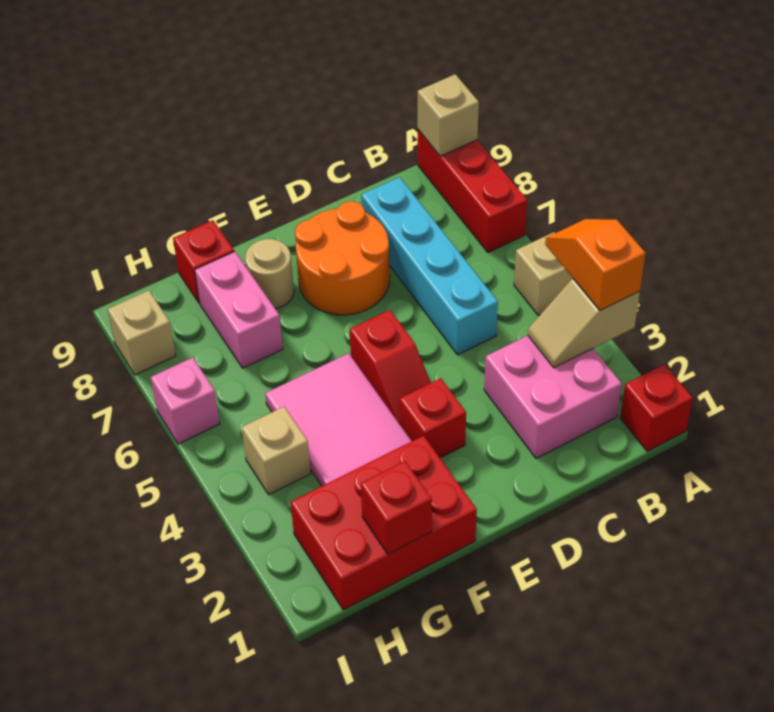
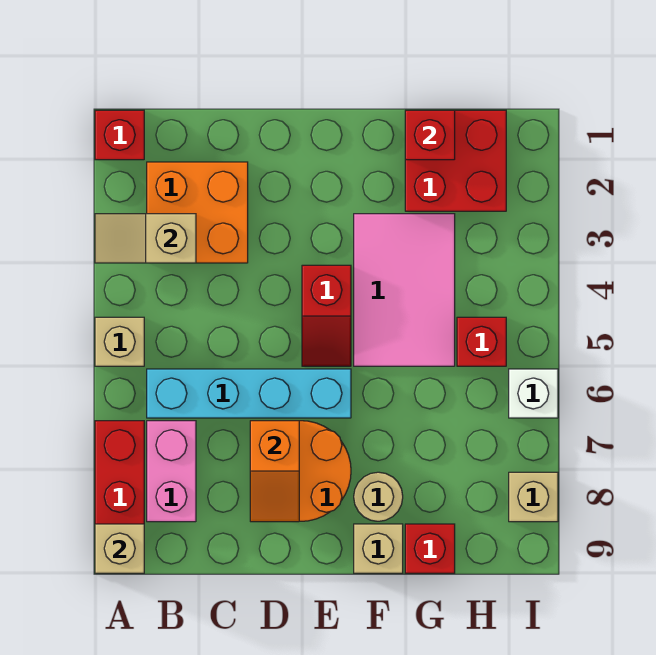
tan 1x2 slope [528,279,640,368] -> tan 1x2 slope turned to [95,214,196,263]
orange 1x2 slope [545,219,646,311] -> orange 1x2 slope moved to [250,421,299,522]
pink 2x2 brick [484,336,622,458] -> orange 2x2 brick [147,162,248,263]
cyan 1x4 brick [361,177,498,355] -> cyan 1x4 brick turned to [147,369,351,418]
red 1x1 brick [400,378,466,458] -> red 1x1 brick moved to [457,317,506,366]
red 1x2 slope [350,310,431,424] -> red 1x2 slope turned to [302,265,351,366]
red 2x3 brick [291,436,477,610] -> red 2x2 brick [405,110,506,211]
pink 1x2 brick [195,252,283,368] -> pink 1x2 brick moved to [147,421,196,522]
tan 1x1 brick [242,407,311,494] -> tan 1x1 brick moved to [354,524,403,573]
pink 1x1 brick [151,357,220,444] -> white 1x1 brick [509,369,558,418]

